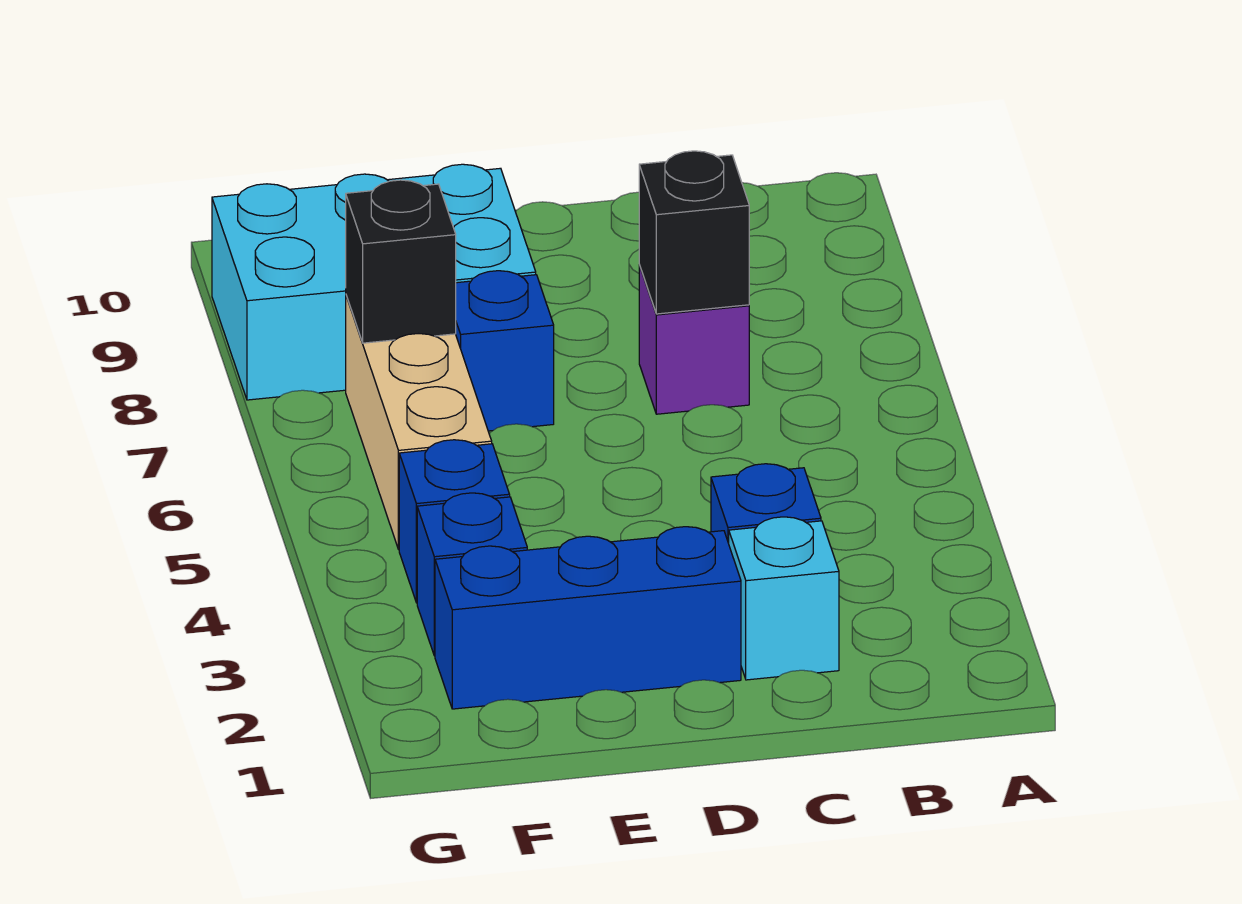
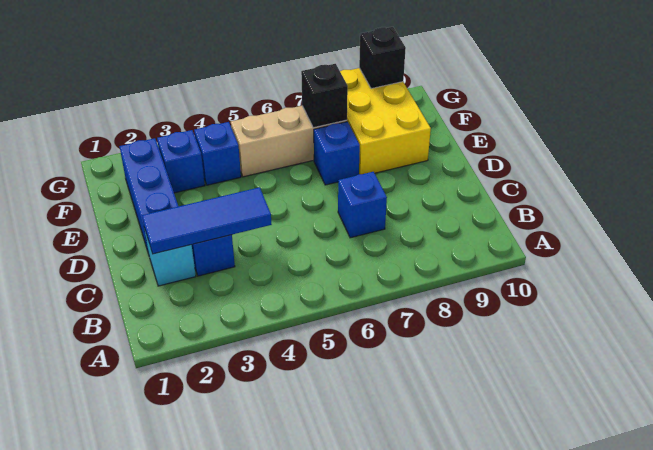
none -> blue 1x3 tile [142,187,272,254]
purple 1x1 brick [639,265,749,414] -> blue 1x1 brick [338,172,387,238]
black 1x1 brick [639,151,749,314] -> black 1x1 brick moved to [359,27,406,89]
cyan 2x3 brick [212,164,536,400] -> yellow 2x3 brick [340,68,431,174]

